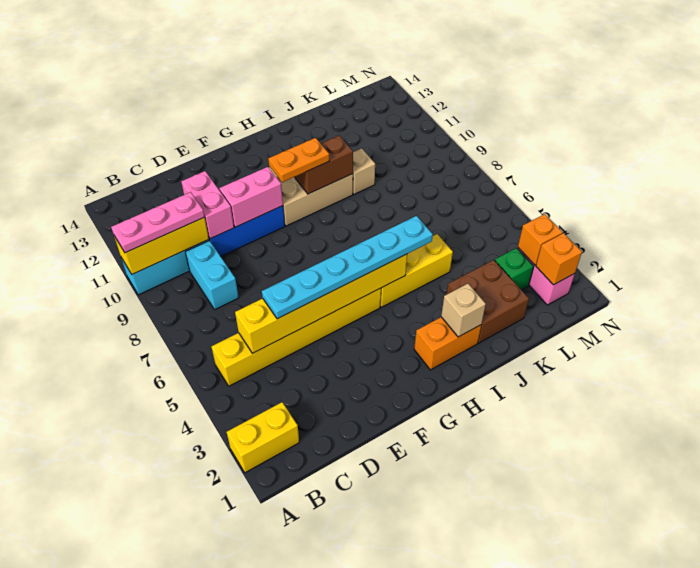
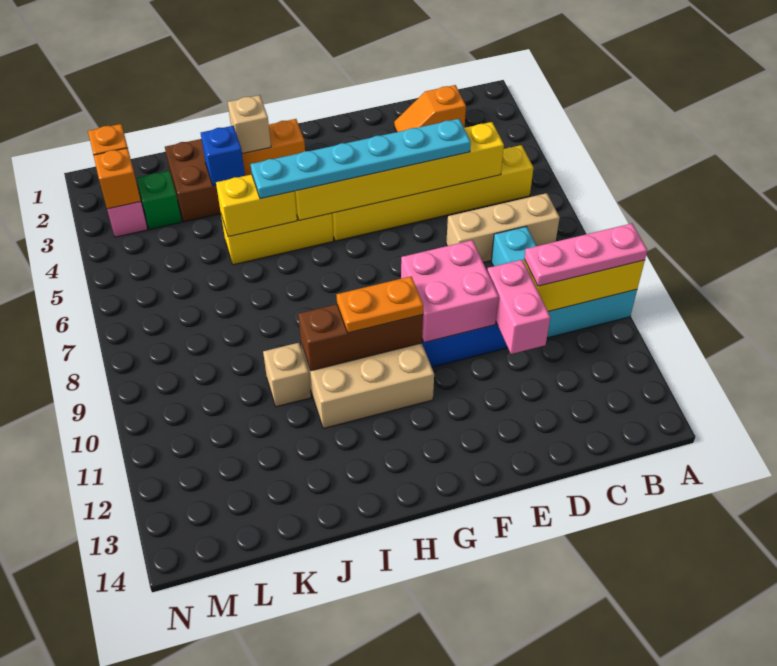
yellow 1x2 brick [227,402,299,473] -> yellow 1x2 brick moved to [216,174,297,237]
none -> tan 1x3 brick [446,193,560,262]
none -> orange 1x2 slope [394,85,466,132]
pink 1x2 brick [219,167,283,227] -> pink 2x2 brick [401,240,499,342]
brown 1x2 brick [295,136,353,194] -> brown 1x3 brick [298,304,423,371]
none -> blue 1x1 brick [201,126,245,186]

